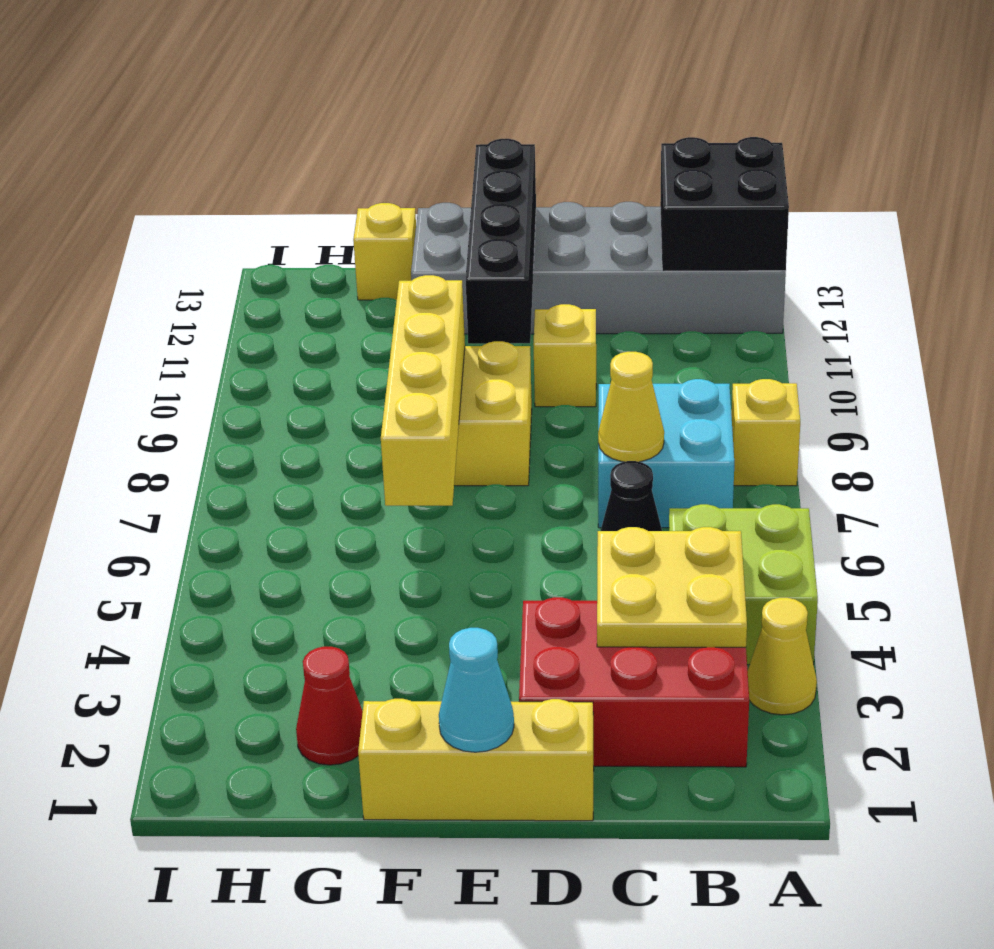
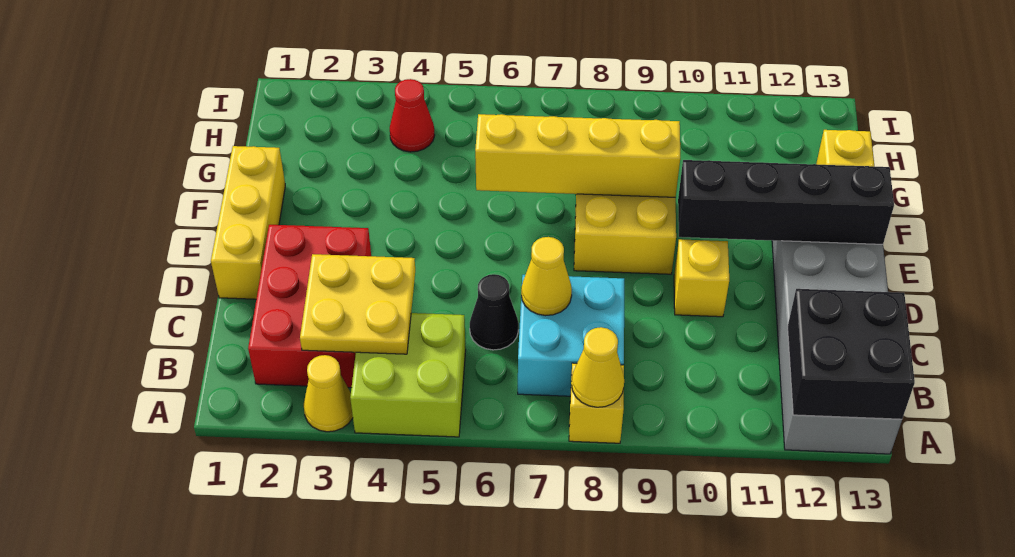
none -> yellow 1x1 cone [572,327,624,407]
cyan 1x1 cone [439,628,514,752] -> none
red 1x1 cone [296,647,363,765] -> red 1x1 cone moved to [390,79,435,152]

